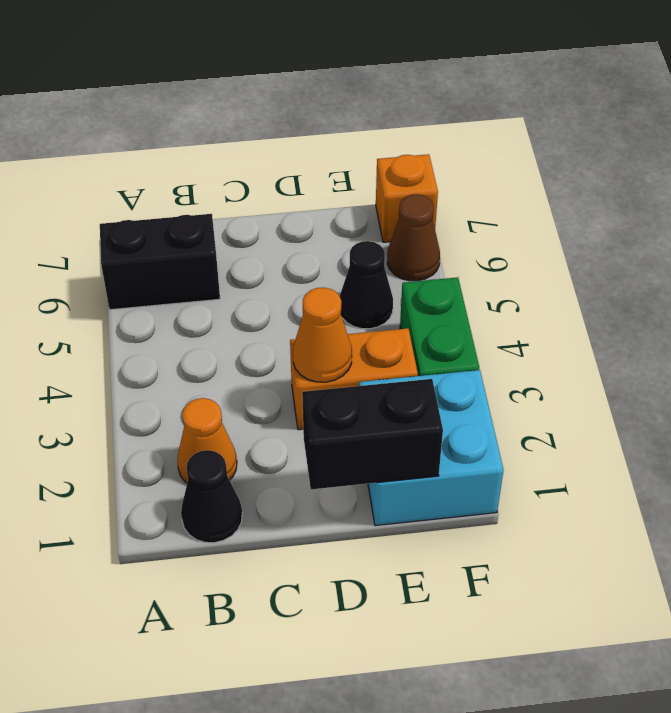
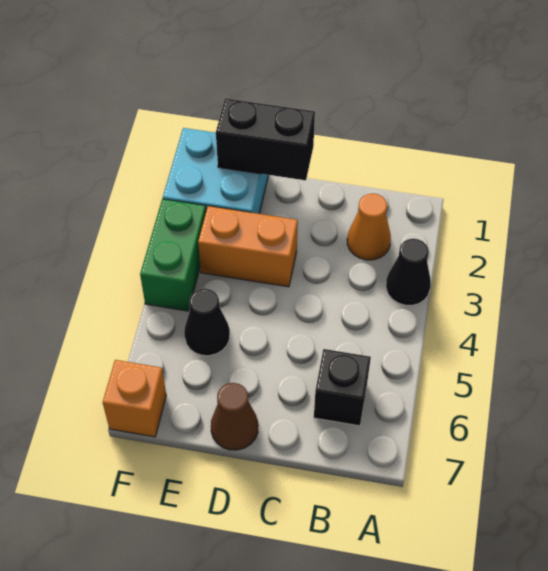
black 1x2 brick [100,214,220,310] -> black 1x1 brick [314,349,371,426]
black 1x1 cone [181,450,242,543] -> black 1x1 cone moved to [386,239,431,305]
orange 1x1 cone [293,287,352,382] -> none
brown 1x1 cone [387,194,440,281] -> brown 1x1 cone moved to [211,383,258,450]

